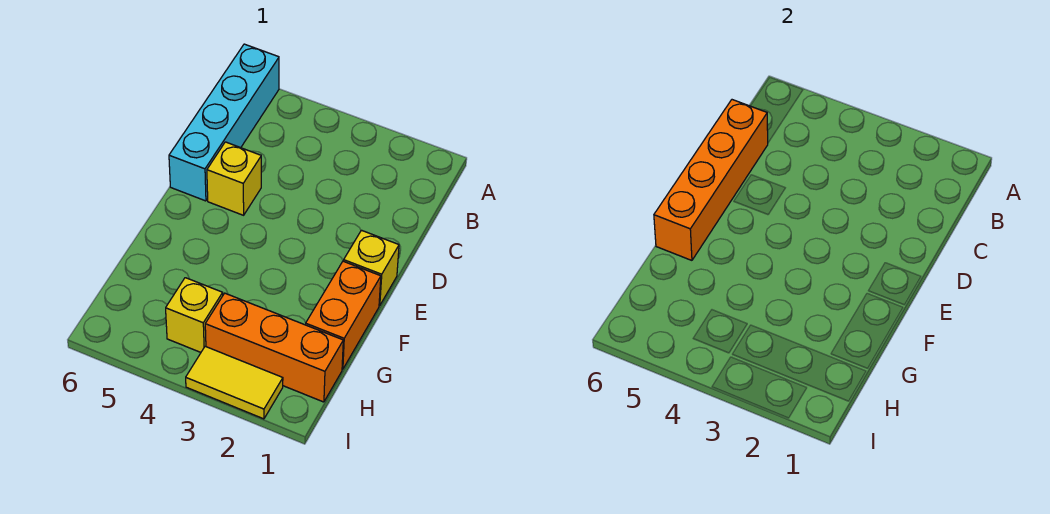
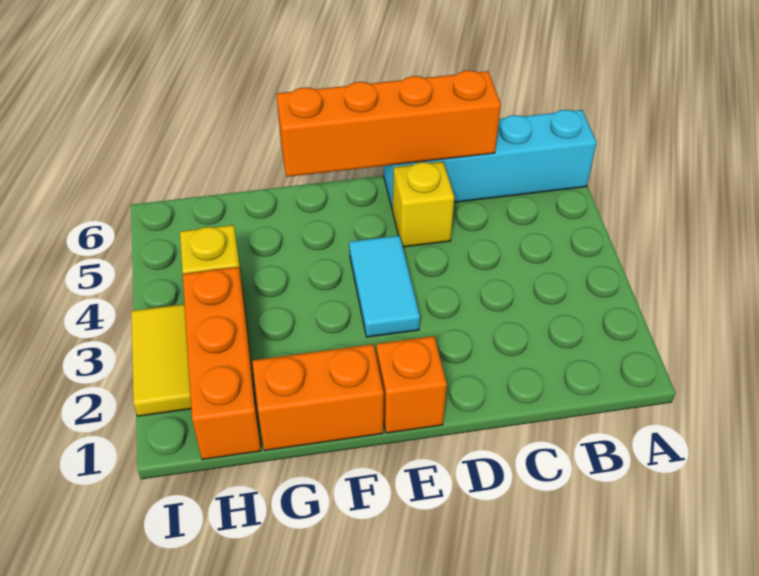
yellow 1x1 brick [344,230,399,306] -> orange 1x1 brick [376,336,447,433]
none -> cyan 1x2 tile [349,235,420,337]

